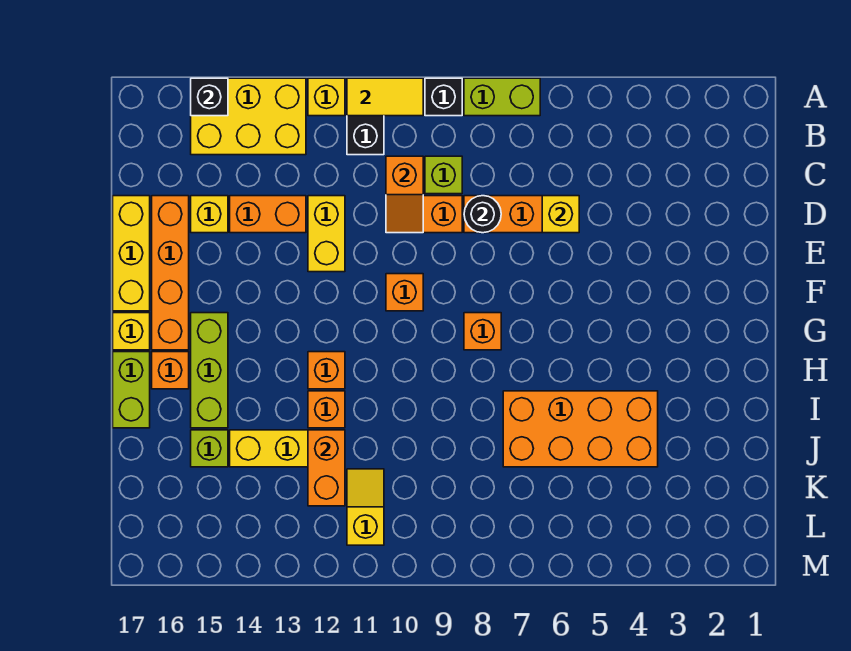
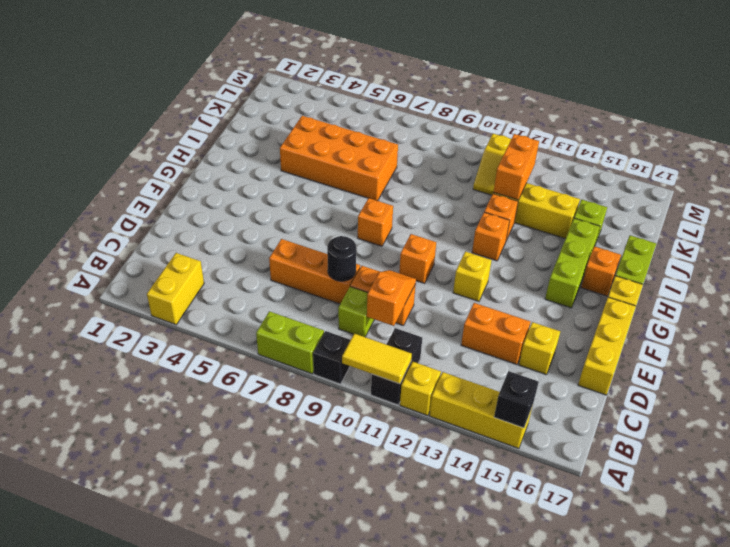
yellow 2x3 brick [191,78,306,155] -> yellow 1x3 brick [429,372,532,448]
yellow 1x1 brick [542,196,579,233] -> yellow 1x1 brick moved to [453,252,492,301]
yellow 1x2 brick [308,196,345,272] -> yellow 1x2 brick moved to [147,253,204,325]
orange 1x4 brick [152,196,189,350] -> none

